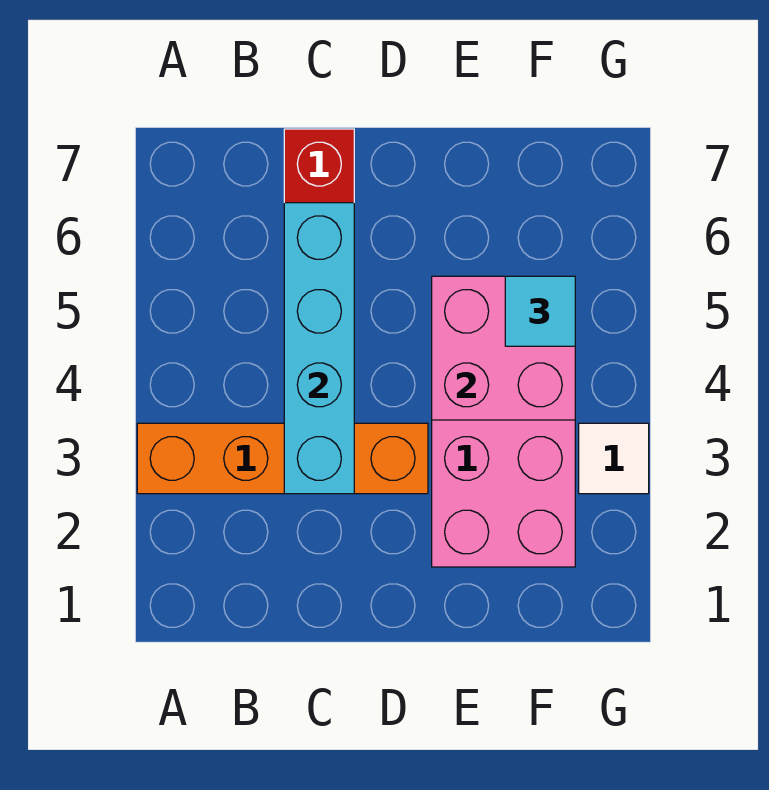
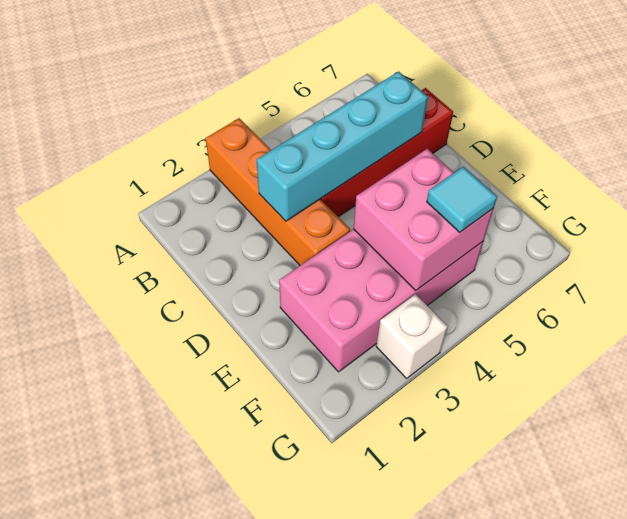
white 1x1 tile [579,423,649,494] -> white 1x1 brick [376,294,448,378]

